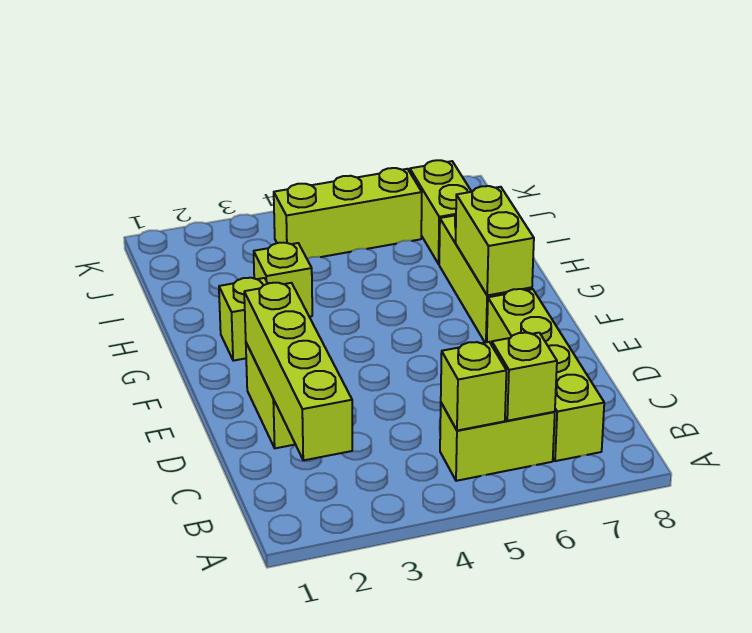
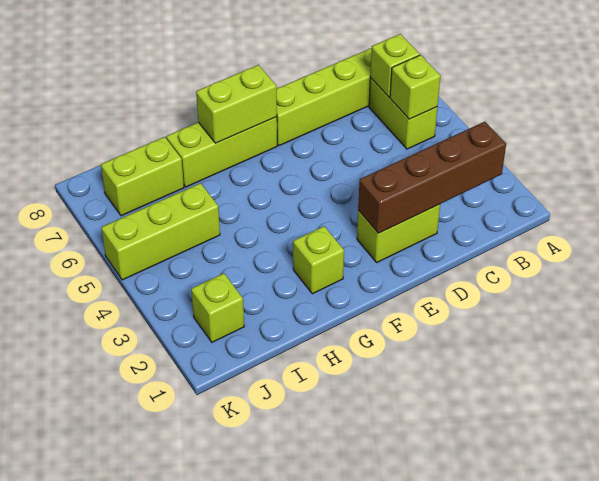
lime 1x4 brick [244,283,352,460] -> brown 1x4 brick [358,122,506,233]
lime 1x1 brick [254,243,312,317] -> lime 1x1 brick moved to [191,273,244,342]
lime 1x3 brick [274,168,422,259] -> lime 1x3 brick turned to [101,183,220,280]

